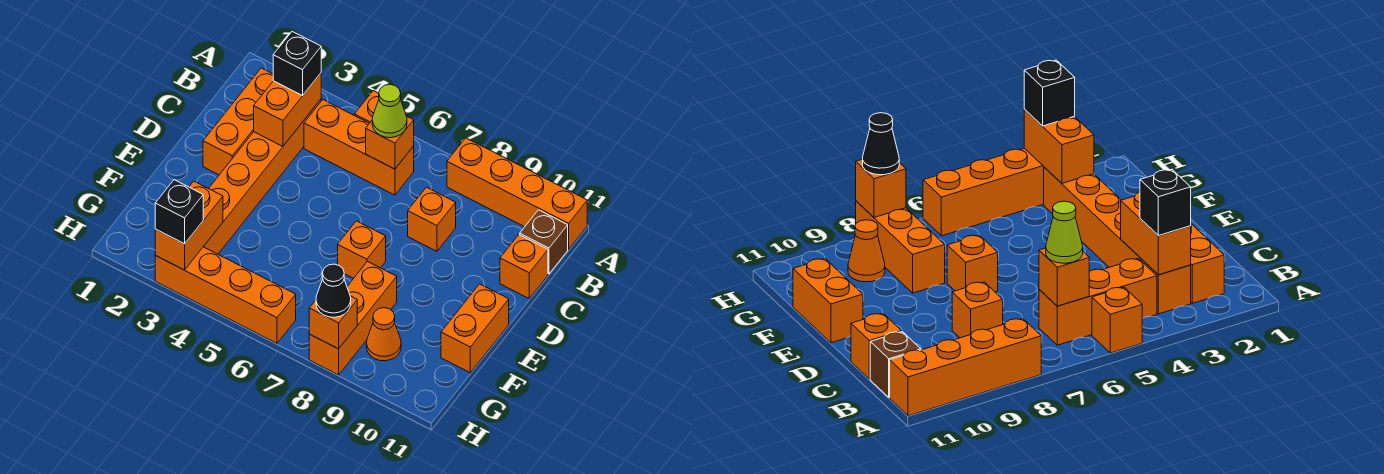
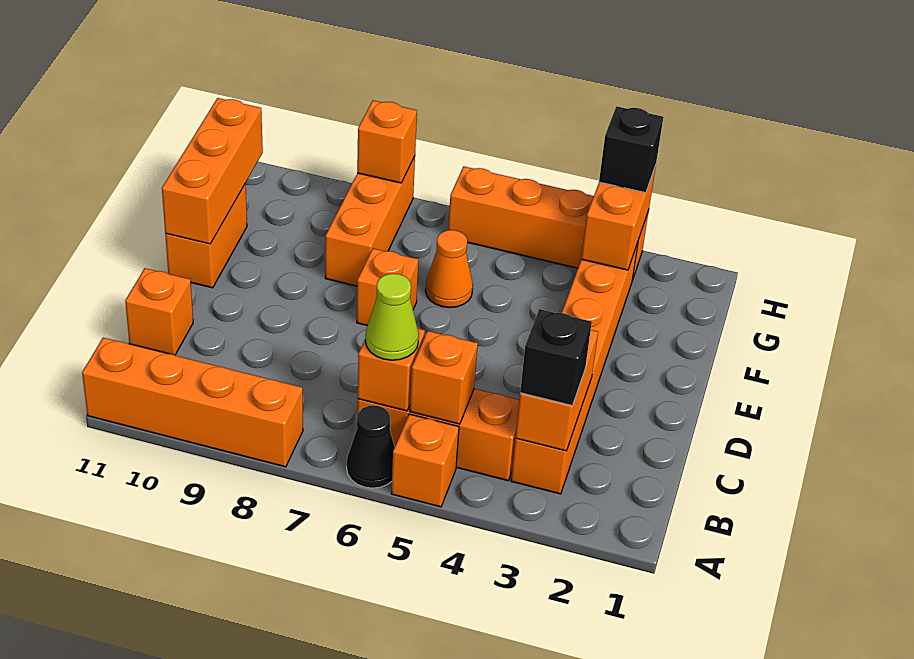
orange 1x3 brick [203,68,273,175] -> orange 1x3 brick moved to [162,98,263,244]
brown 1x1 brick [520,210,568,274] -> none
orange 1x1 brick [408,187,456,251] -> orange 1x1 brick moved to [410,331,478,424]
orange 1x1 cone [366,308,401,361] -> orange 1x1 cone moved to [425,230,473,308]
black 1x1 cone [316,264,351,317] -> black 1x1 cone moved to [347,405,395,488]

